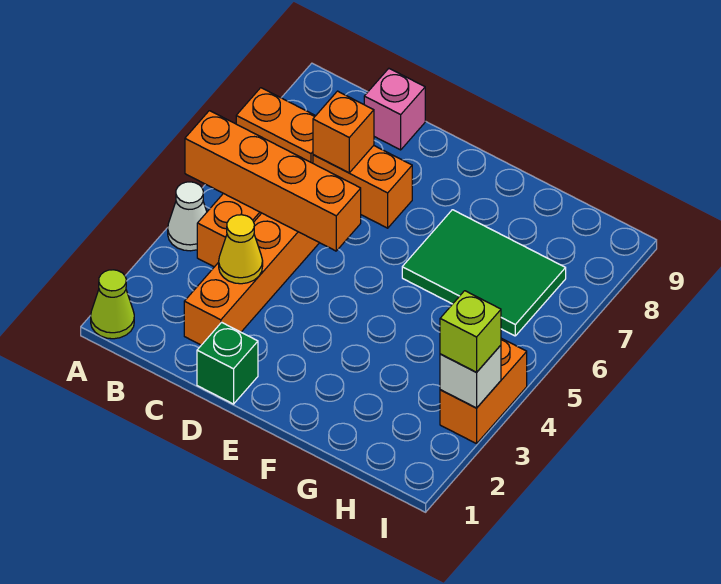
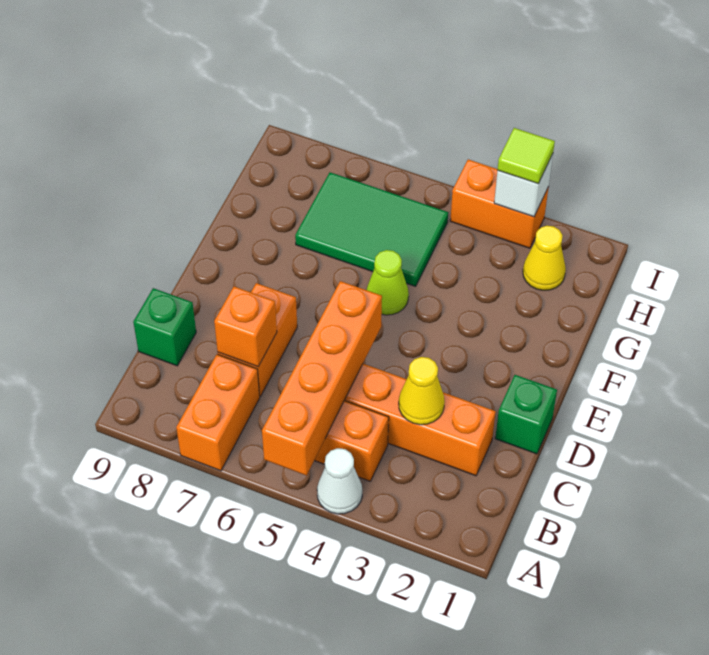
lime 1x1 cone [91,270,134,339] -> lime 1x1 cone moved to [366,250,409,315]
pink 1x1 brick [364,69,425,150] -> green 1x1 brick [133,288,196,366]
green 2x3 tile [402,210,566,336] -> green 2x3 tile turned to [295,172,448,286]
none -> yellow 1x1 cone [523,226,566,290]
lime 1x1 brick [440,291,501,372] -> lime 1x1 tile [498,128,555,184]

